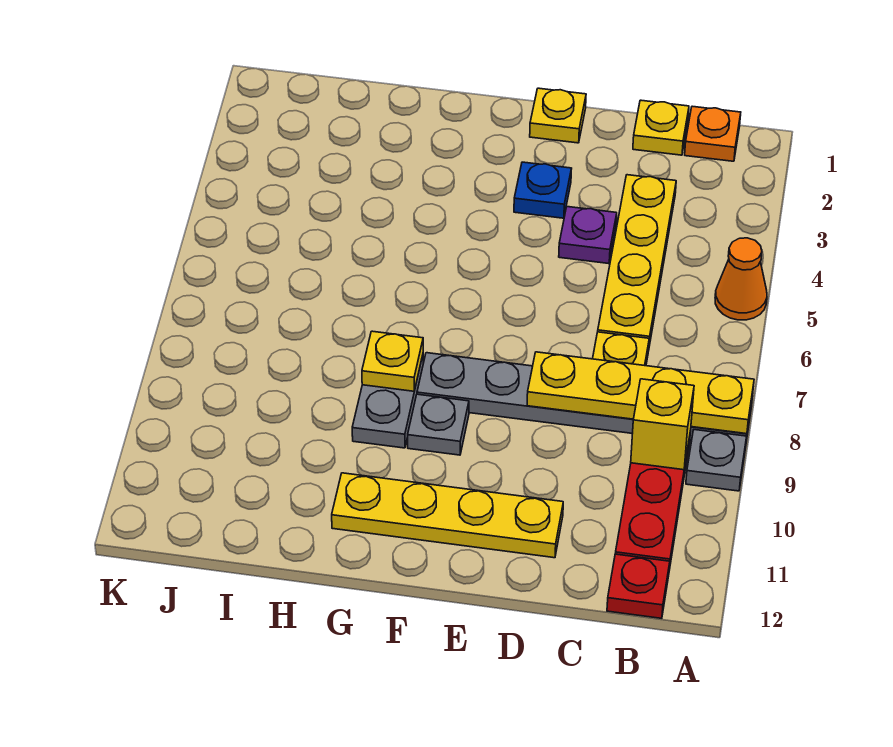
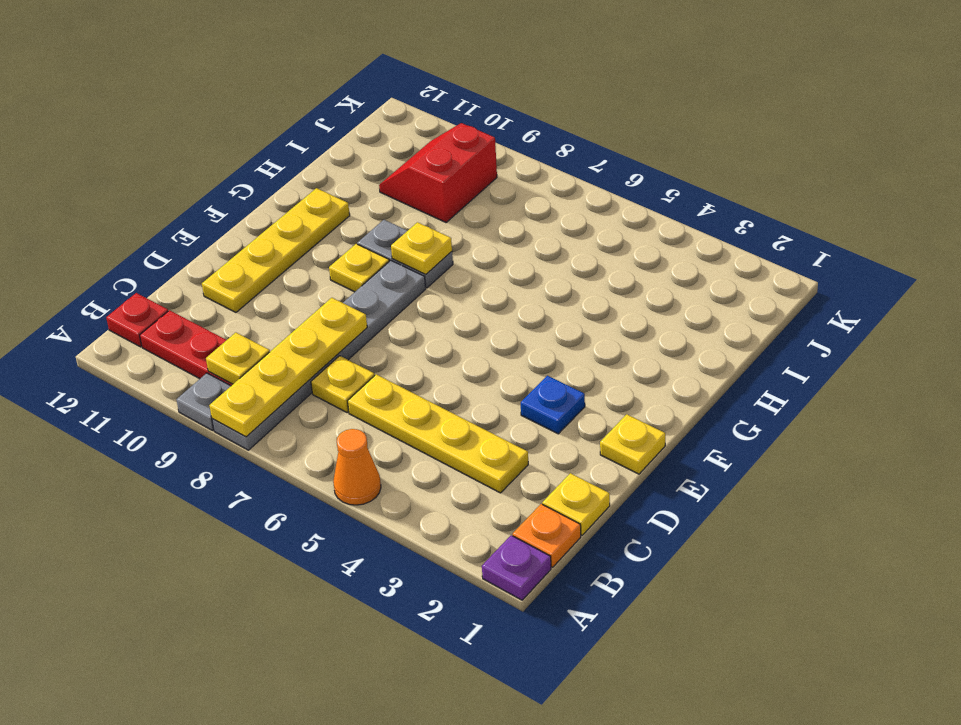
yellow 1x1 brick [631,379,694,470] -> yellow 1x1 plate [206,333,270,384]
purple 1x1 plate [559,207,617,264] -> purple 1x1 plate moved to [482,535,551,600]
grey 1x1 plate [408,394,469,455] -> yellow 1x1 plate [329,244,389,292]
none -> red 2x2 slope [379,123,497,222]

